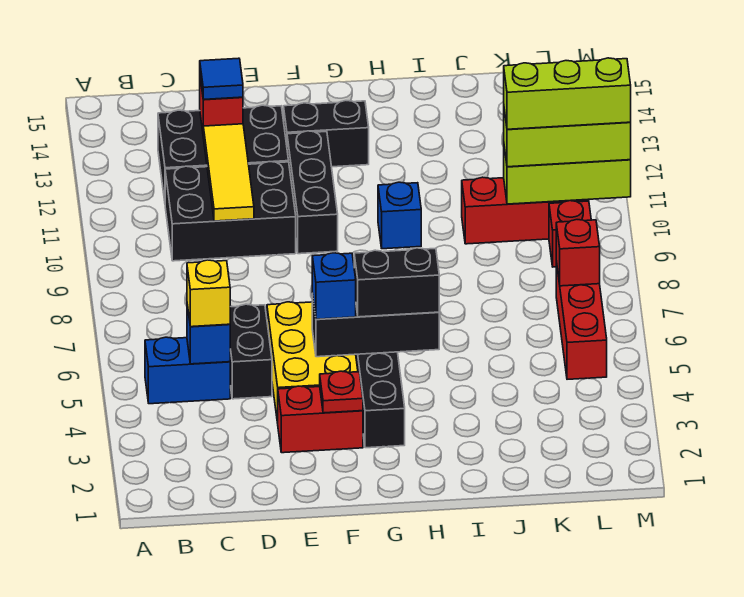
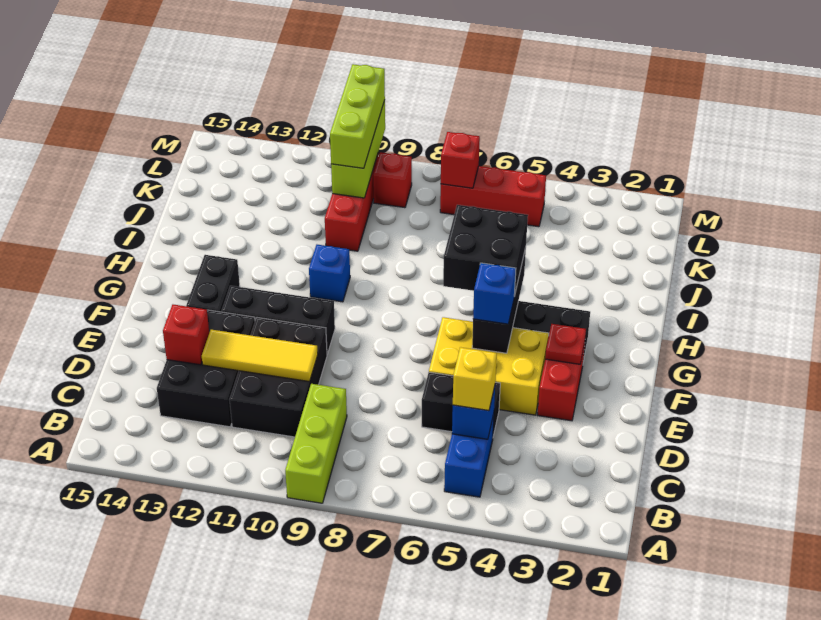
blue 1x1 tile [200,58,243,100] -> none
black 1x2 brick [354,248,439,317] -> black 2x2 brick [443,205,528,296]
lime 1x3 brick [504,58,631,129] -> lime 1x3 brick moved to [285,384,347,503]

